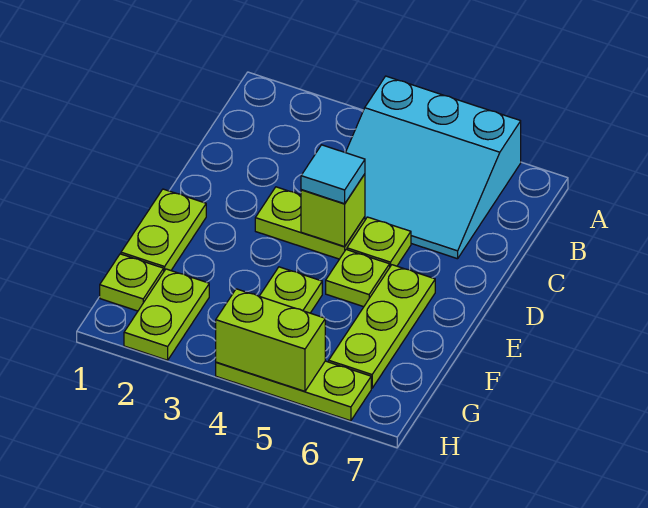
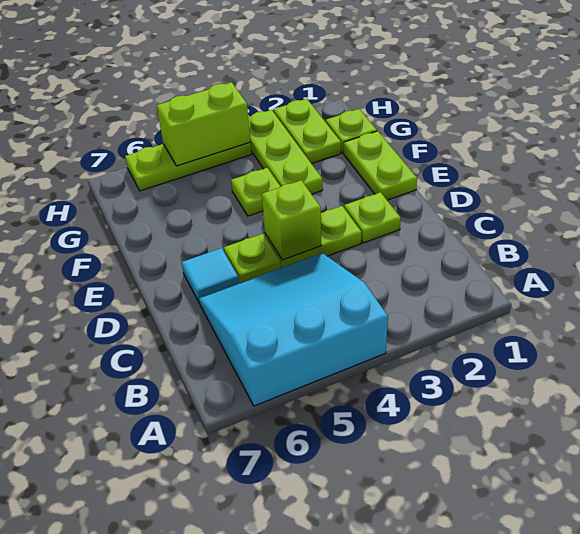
cyan 1x1 tile [301,145,365,204] -> cyan 1x1 tile moved to [182,248,239,303]
lime 1x1 plate [326,250,390,307] -> lime 1x1 plate moved to [344,192,401,243]
lime 1x3 plate [329,265,435,388] -> lime 1x3 plate moved to [248,110,323,194]

